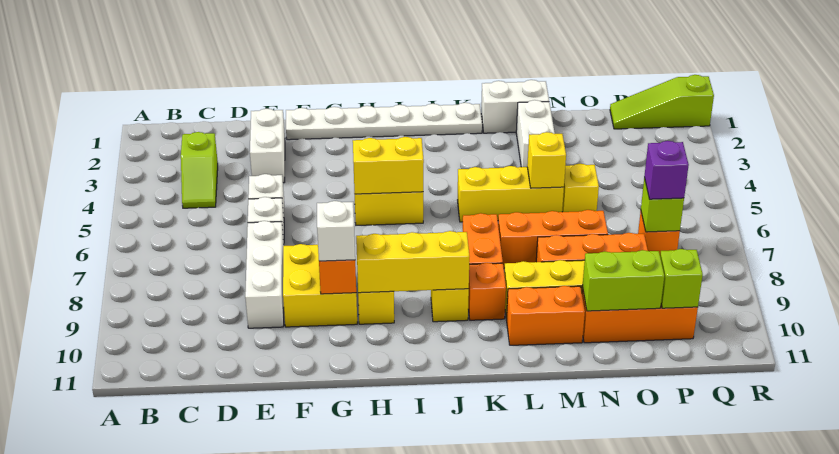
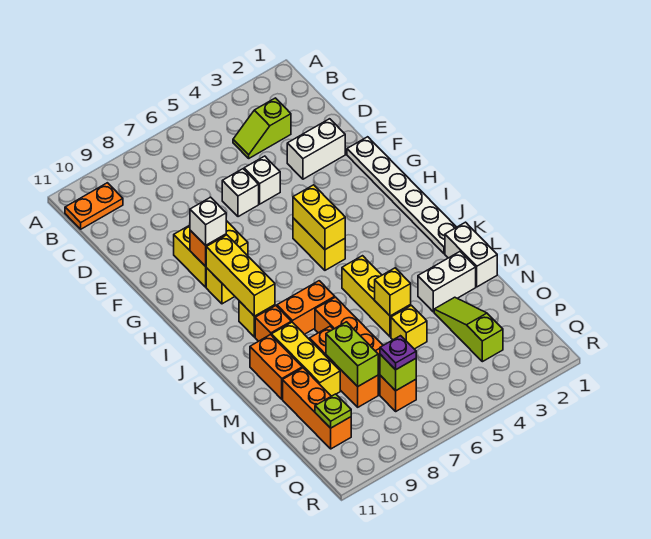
none -> orange 1x2 plate [65,183,123,229]
white 1x3 brick [245,221,284,328] -> none
lime 1x2 brick [583,250,664,311] -> lime 1x2 brick moved to [326,322,378,387]
lime 1x3 slope [610,75,714,129] -> lime 1x3 slope moved to [434,297,503,362]
purple 1x1 brick [644,141,689,199] -> purple 1x1 plate [380,336,416,370]
lime 1x1 brick [660,249,703,308] -> lime 1x1 plate [315,394,351,428]

